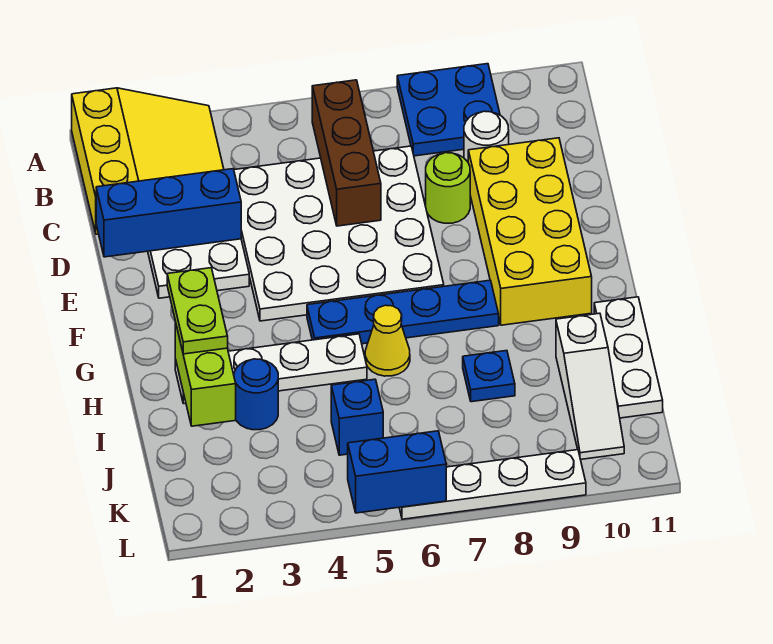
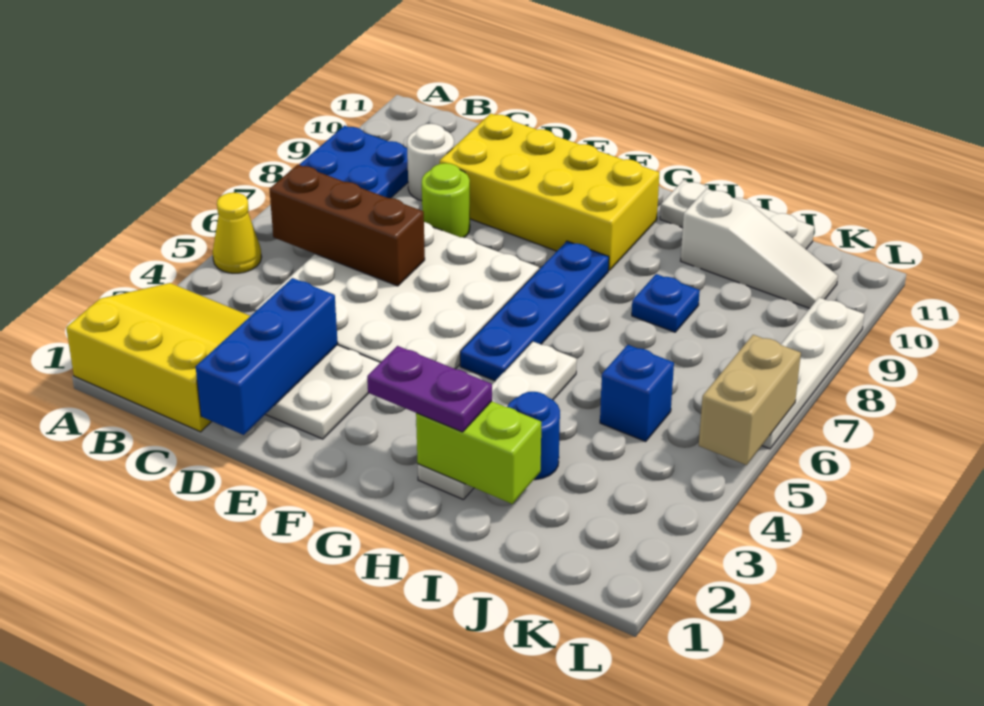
lime 1x2 plate [167,268,228,354] -> purple 1x2 plate [367,346,492,432]
yellow 1x1 cone [365,305,410,376] -> yellow 1x1 cone moved to [213,193,262,273]
blue 1x2 brick [348,431,446,513] -> tan 1x2 brick [699,335,801,465]

